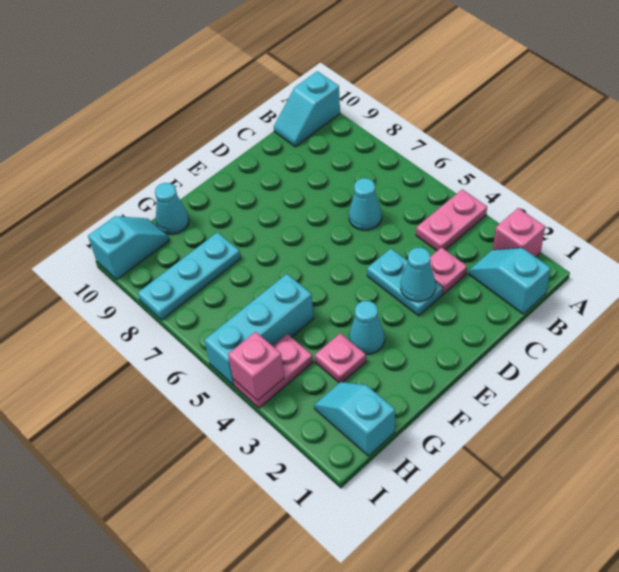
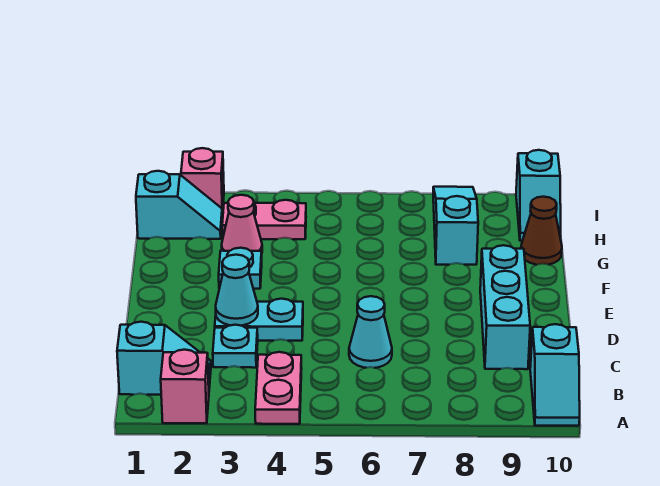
cyan 1x2 slope [274,71,340,147] -> cyan 1x2 slope turned to [530,324,580,426]
pink 1x1 plate [430,247,467,294] -> cyan 1x1 plate [213,325,258,368]
cyan 1x1 cone [349,301,385,354] -> cyan 1x1 plate [219,248,262,289]
pink 1x1 plate [315,333,366,383] -> pink 1x1 cone [222,195,262,254]
cyan 1x3 brick [204,274,314,385] -> cyan 1x3 brick moved to [480,245,530,369]
cyan 1x3 plate [138,232,241,320] -> cyan 1x3 slope [433,187,478,265]
cyan 1x1 cone [155,183,189,234] -> brown 1x1 cone [521,197,562,265]
pink 1x2 plate [233,334,313,408] -> pink 1x2 plate turned to [222,200,306,239]
pink 1x1 brick [228,332,284,400] -> pink 1x1 brick moved to [181,148,224,213]

